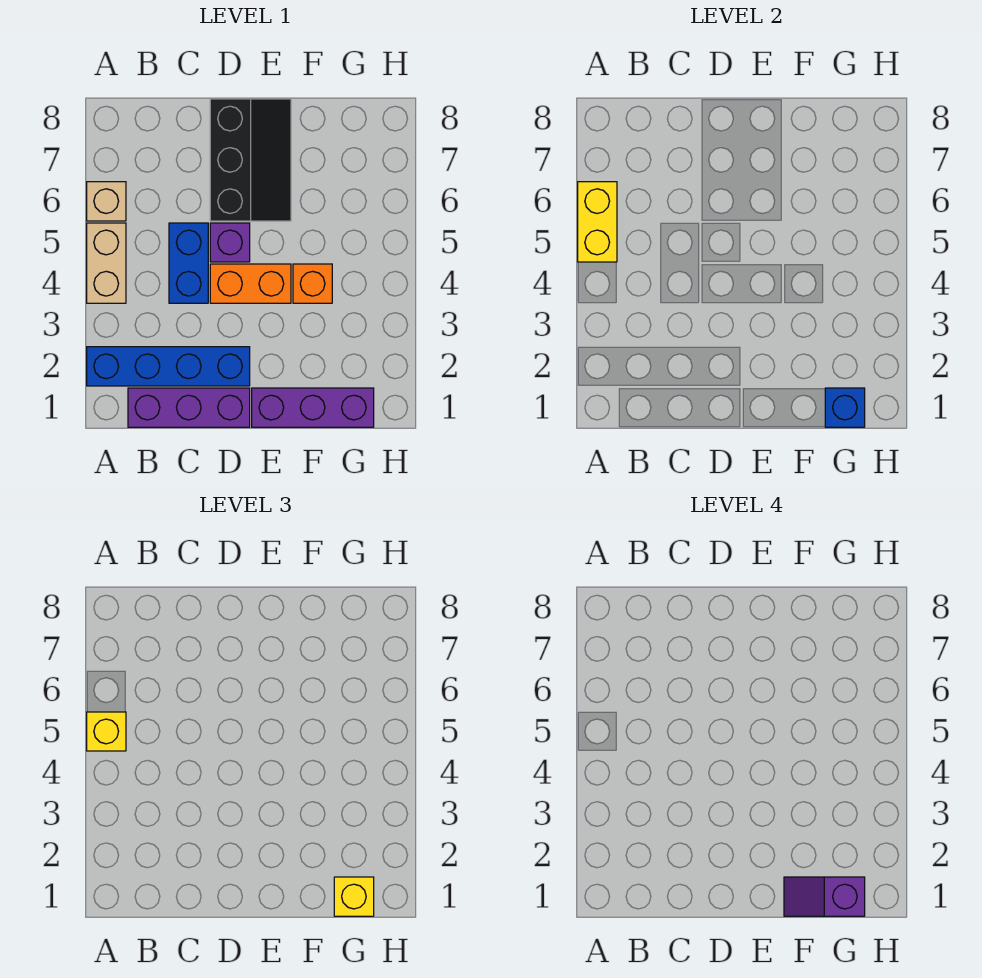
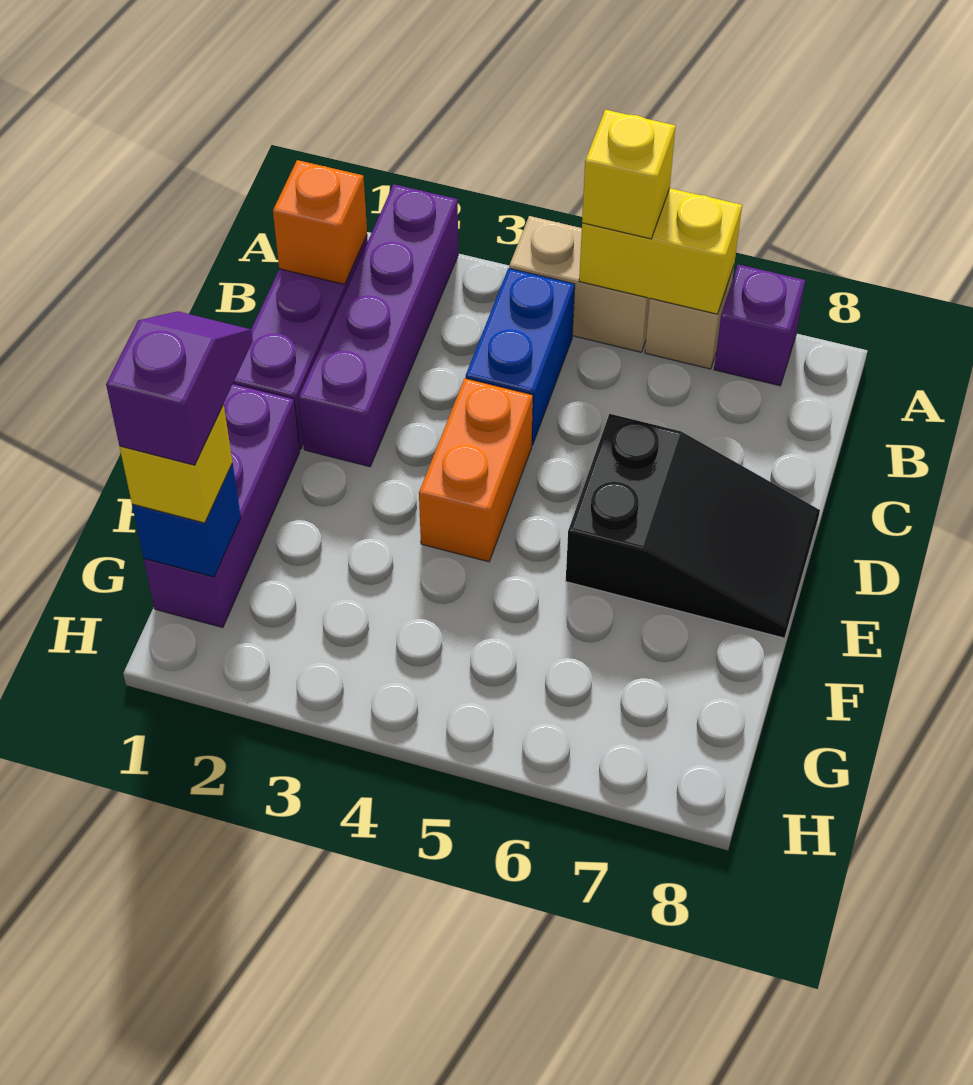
blue 1x4 brick [87,347,250,386] -> purple 1x4 brick [299,184,458,467]
blue 1x2 brick [169,223,208,303] -> blue 1x2 brick turned to [466,268,575,445]
purple 1x1 brick [210,223,250,262] -> purple 1x1 brick moved to [714,265,805,386]
black 2x3 slope [210,99,291,221] -> black 2x3 slope turned to [566,414,820,638]
orange 1x1 brick [293,264,332,303] -> orange 1x1 brick moved to [273,160,367,284]

